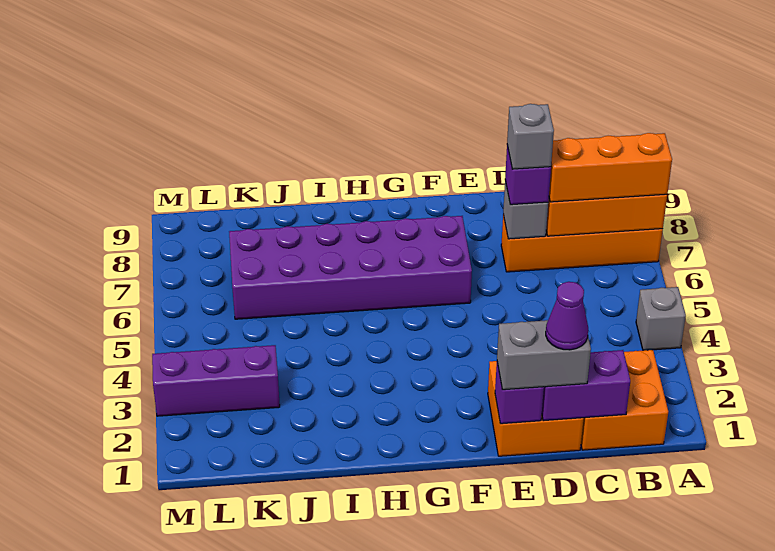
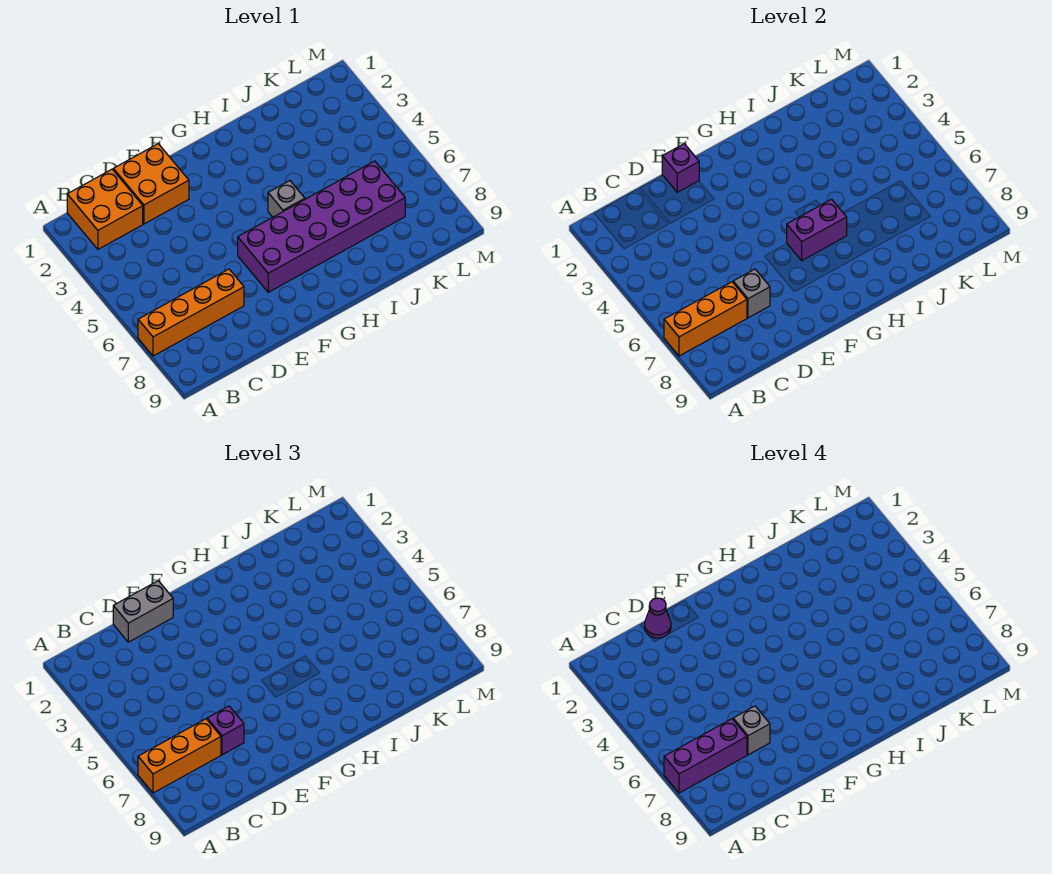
grey 1x1 brick [636,287,686,350] -> grey 1x1 brick moved to [268,181,305,217]
purple 1x2 brick [542,350,630,421] -> purple 1x2 brick moved to [787,199,847,260]
purple 1x3 brick [152,345,280,416] -> purple 1x3 brick moved to [664,719,747,793]

